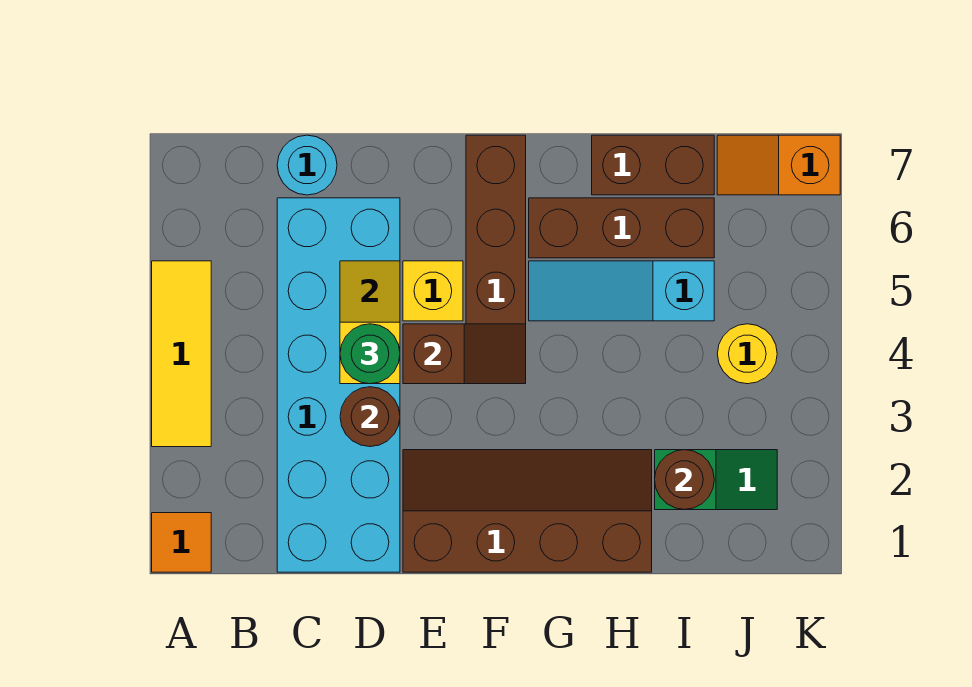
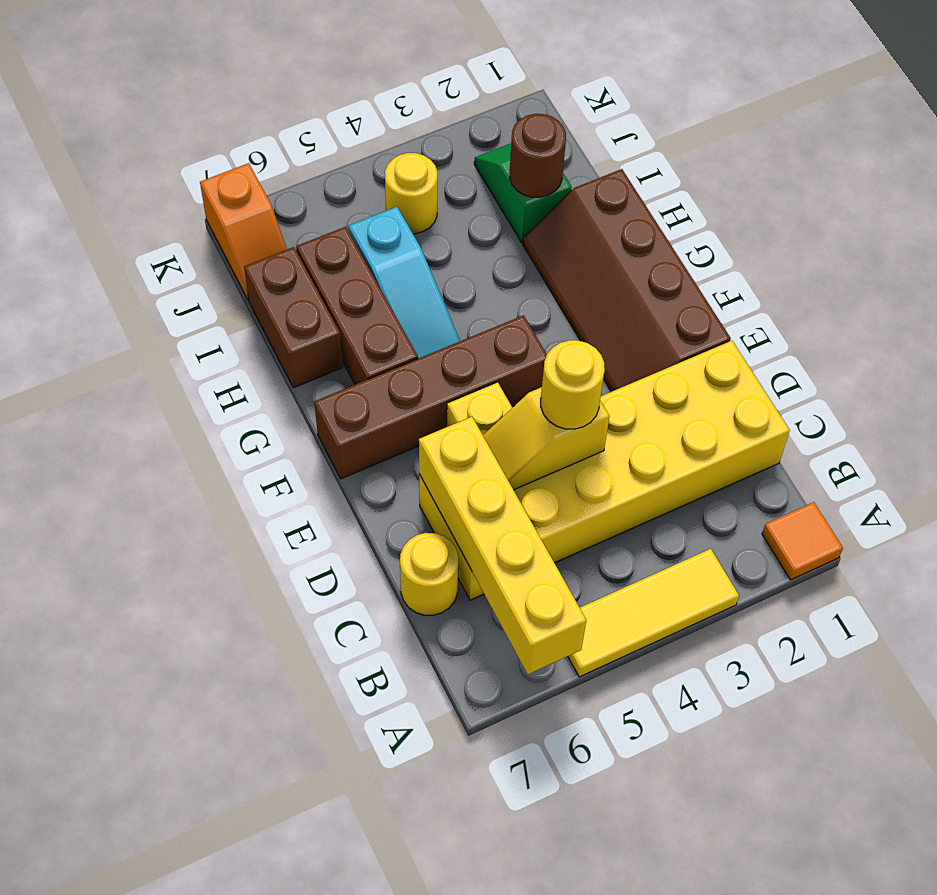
none -> yellow 1x4 brick [419,417,586,674]
cyan 2x6 brick [277,198,400,572] -> yellow 2x6 brick [419,341,790,600]
cyan 1x1 round brick [277,135,337,195] -> yellow 1x1 round brick [400,533,458,615]
brown 1x1 round brick [340,387,400,447] -> none
green 1x1 round brick [340,324,400,384] -> yellow 1x1 round brick [541,340,605,429]
brown 1x2 slope [403,324,526,384] -> none

